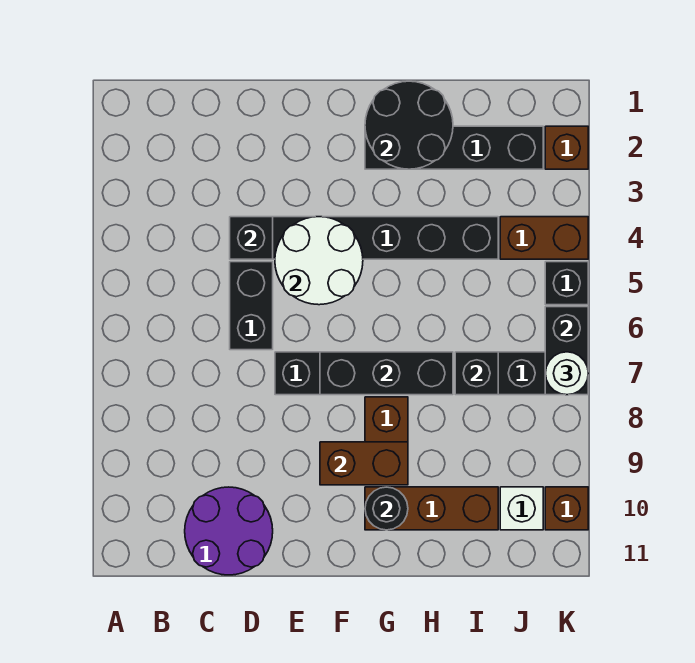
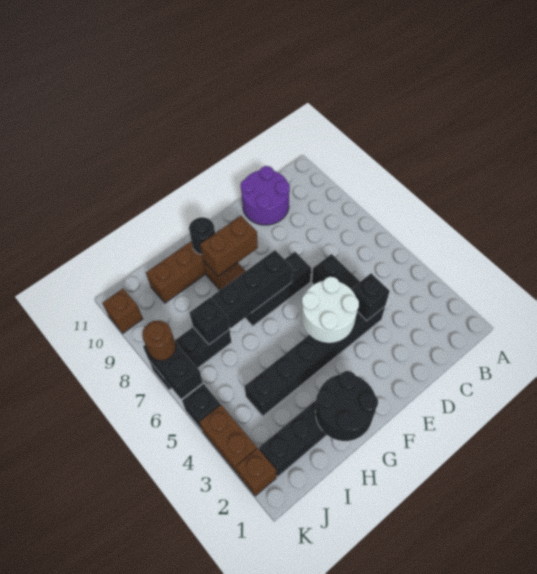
brown 1x2 brick [500,217,588,259] -> brown 1x2 brick turned to [200,405,257,473]
white 1x1 brick [500,487,543,530] -> none
white 1x1 round brick [545,352,588,395] -> brown 1x1 round brick [142,320,176,361]

